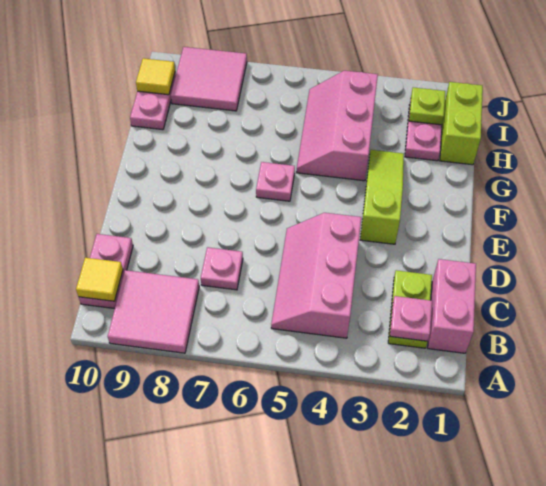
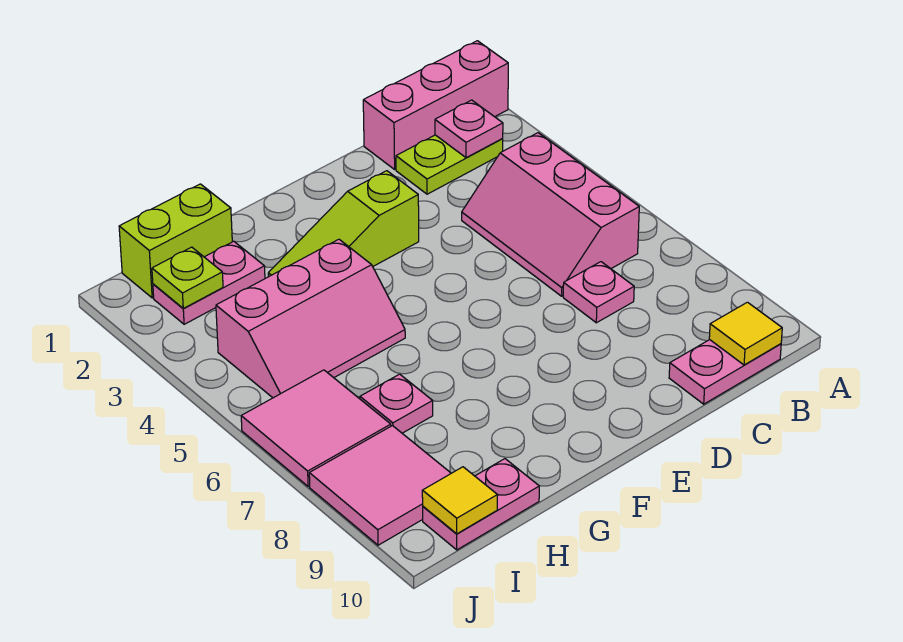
pink 2x2 tile [108,270,199,353] -> pink 2x2 tile moved to [241,370,391,487]
pink 1x2 brick [428,259,476,353] -> pink 1x3 brick [363,41,508,169]
pink 2x3 slope [271,213,361,338] -> pink 2x3 slope turned to [462,133,639,296]
pink 1x1 plate [256,162,295,201] -> pink 1x1 plate moved to [360,374,433,433]

